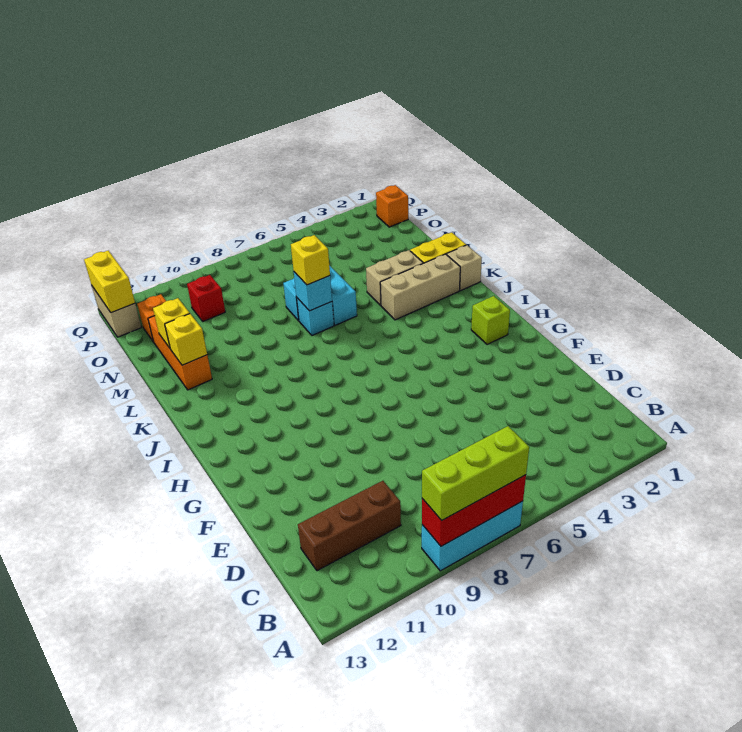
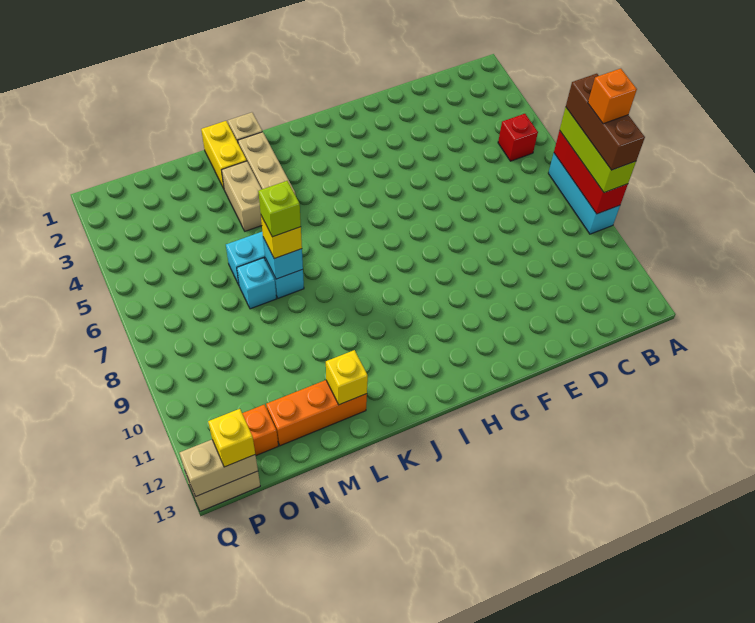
brown 1x3 brick [298,481,401,571] -> brown 1x3 brick moved to [566,74,645,170]
lime 1x1 brick [471,296,510,344] -> lime 1x1 brick moved to [258,181,301,237]
yellow 1x1 brick [153,298,190,348] -> yellow 1x1 brick moved to [208,409,255,467]
red 1x1 brick [187,275,225,321] -> red 1x1 brick moved to [498,114,538,161]
orange 1x1 brick [376,185,408,227] -> orange 1x1 brick moved to [588,69,637,124]
yellow 1x2 brick [84,251,135,313] -> tan 1x2 brick [179,440,258,497]

